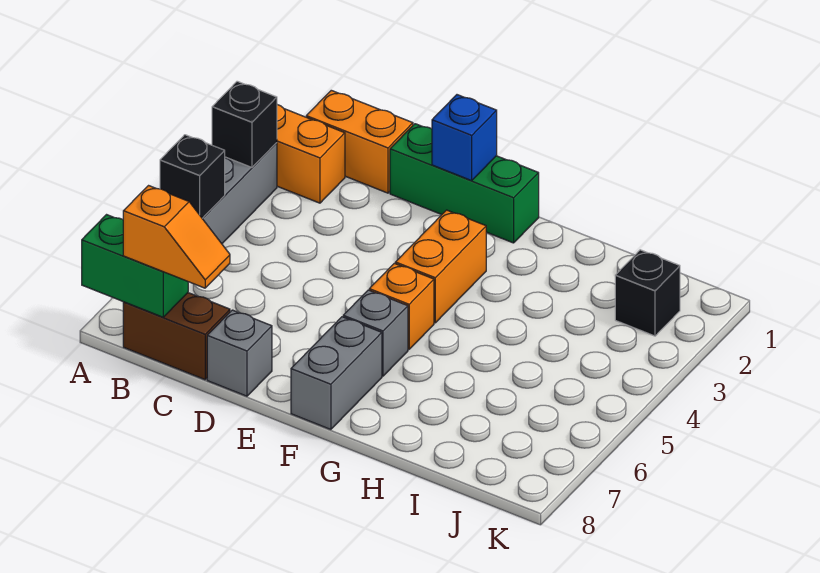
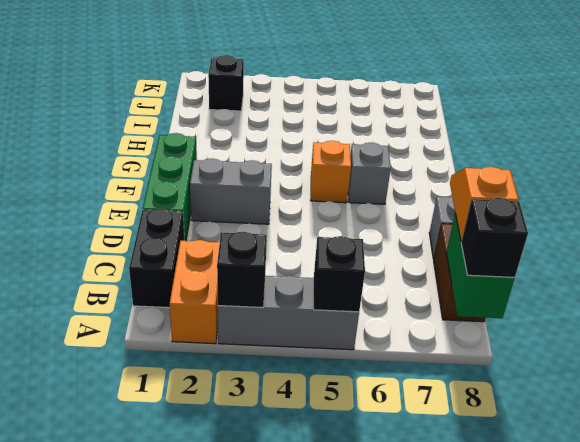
none -> black 1x1 brick [461,198,528,277]
orange 1x2 brick [306,90,413,193] -> black 1x2 brick [129,209,184,308]
blue 1x1 brick [432,95,497,181] -> none
orange 1x2 brick [395,210,486,323] -> none
grey 1x2 brick [291,317,382,429] -> grey 1x2 brick moved to [190,159,272,224]

